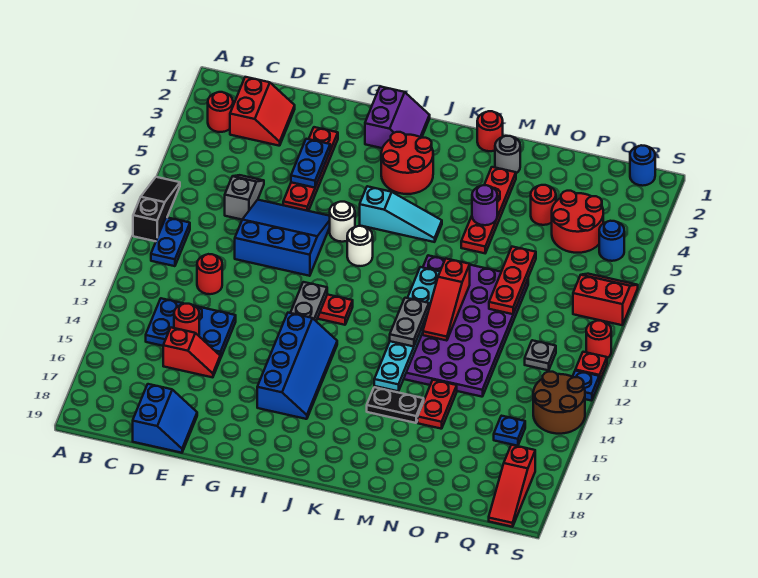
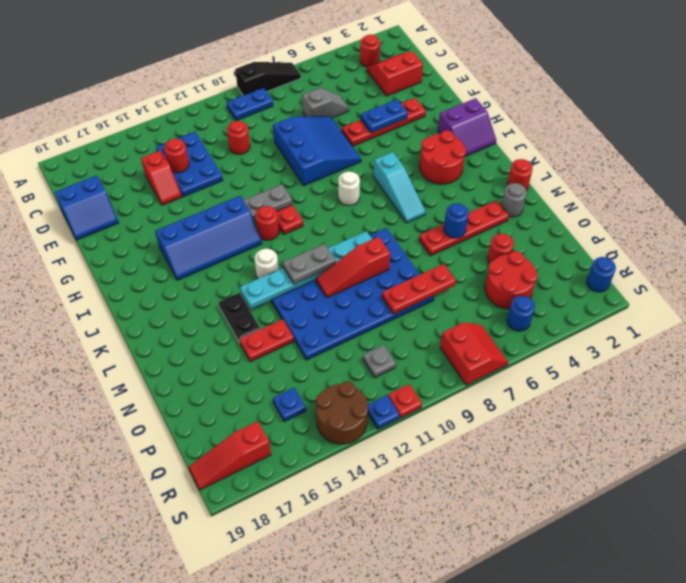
red 2x2 slope [230,77,295,146] -> red 2x2 slope turned to [367,51,423,96]
white 1x1 round brick [330,202,355,242] -> white 1x1 round brick moved to [254,249,279,279]
purple 4x6 plate [404,255,528,397] -> blue 4x6 plate [271,228,434,360]
purple 1x1 round brick [472,185,497,225] -> blue 1x1 round brick [444,204,469,238]
red 1x1 round brick [586,321,611,358] -> red 1x1 round brick moved to [255,206,279,240]

